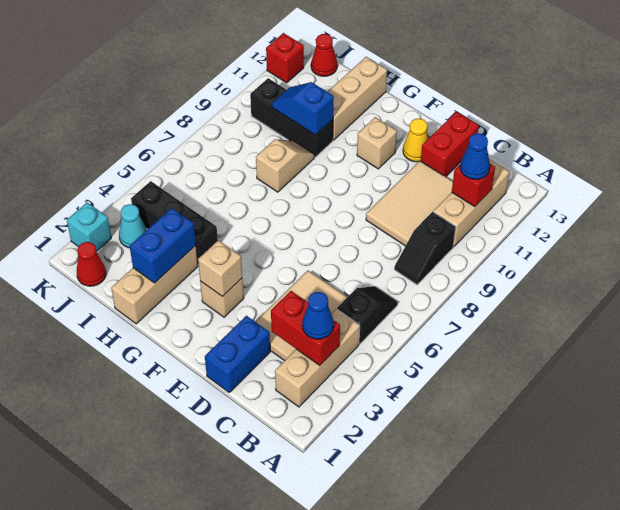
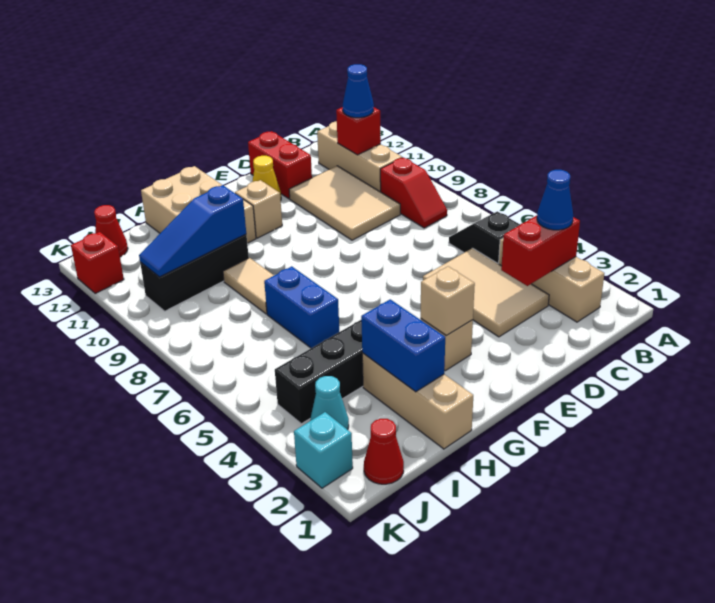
black 1x2 slope [394,212,456,285] -> red 1x2 slope [380,157,447,228]
blue 1x2 brick [205,316,270,392] -> blue 1x2 brick moved to [264,266,339,348]
tan 1x2 slope [256,139,314,192] -> tan 1x2 tile [223,258,274,314]
blue 1x2 slope [272,82,334,135] -> blue 1x3 slope [139,185,246,277]
tan 1x3 brick [328,57,387,140] -> tan 2x3 brick [141,166,256,243]

